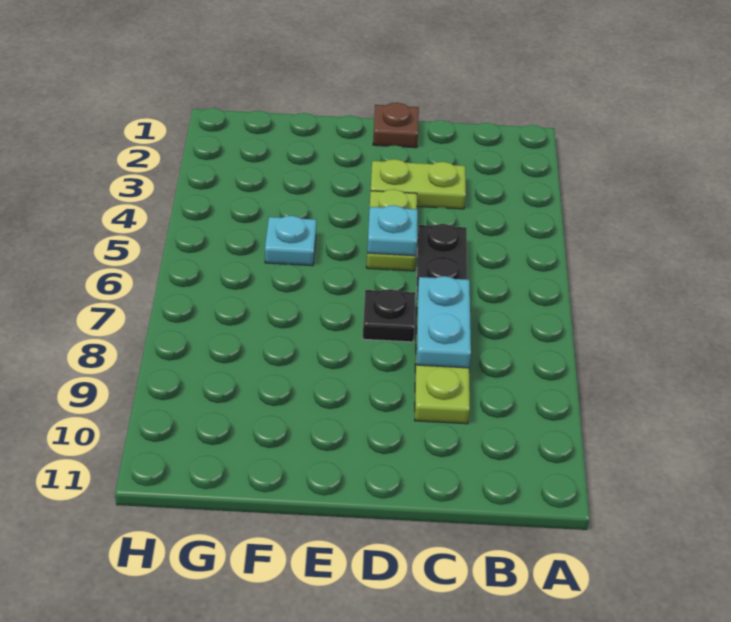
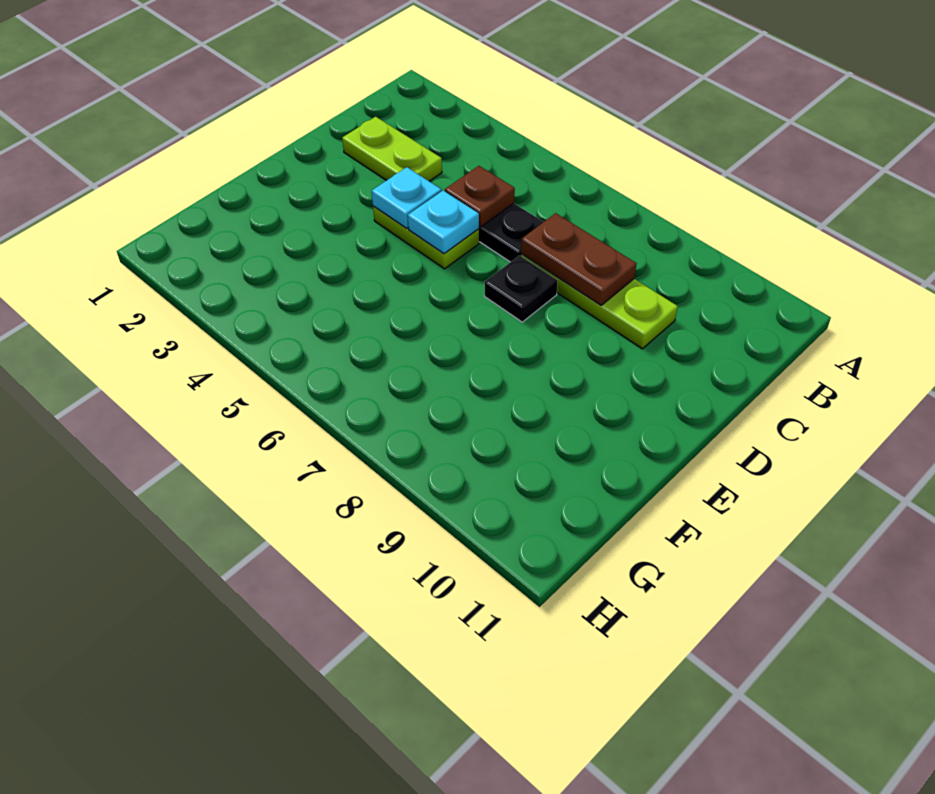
lime 1x2 plate [371,159,466,209] -> lime 1x2 plate turned to [342,117,442,181]
cyan 1x2 plate [417,276,471,368] -> brown 1x2 plate [521,213,637,305]
brown 1x1 plate [373,103,419,148] -> brown 1x1 plate moved to [445,166,515,227]
cyan 1x1 plate [265,216,316,266] -> cyan 1x1 plate moved to [372,167,441,228]

